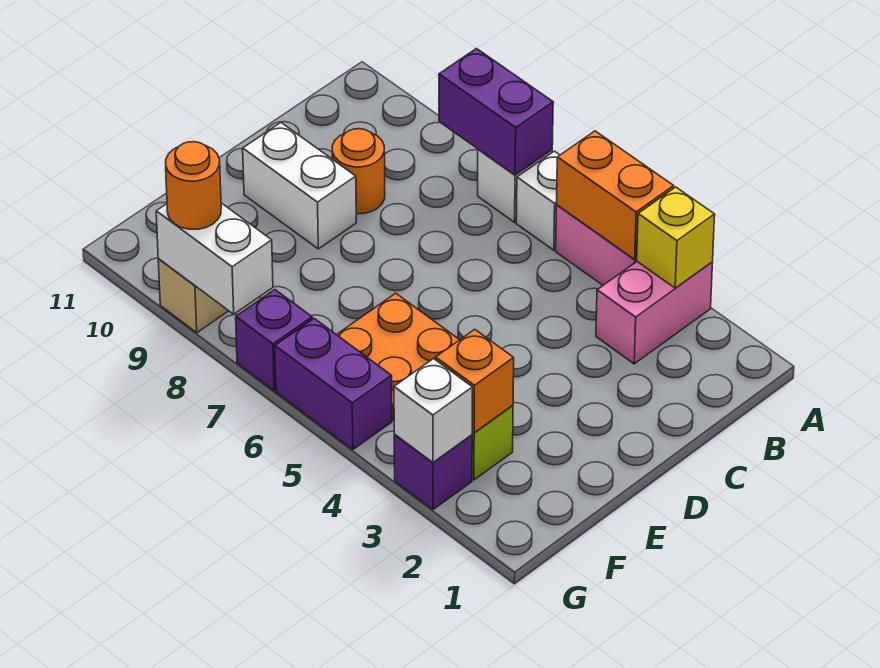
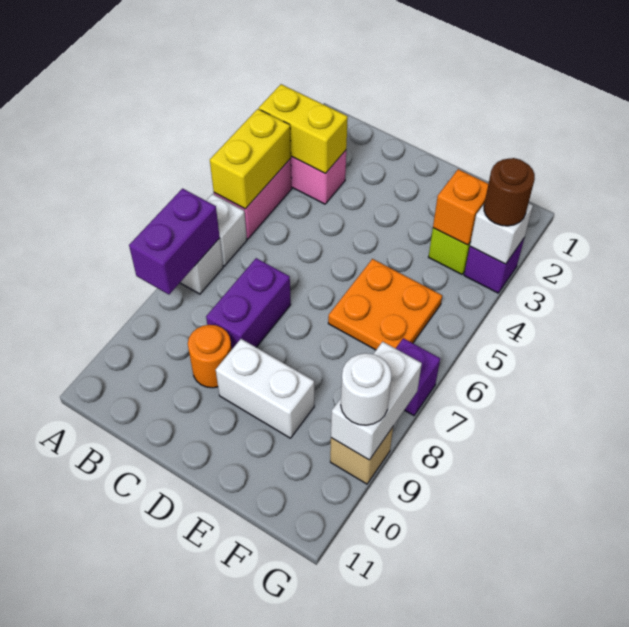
yellow 1x1 brick [637,187,715,288] -> yellow 1x2 brick [259,84,348,174]
orange 1x2 brick [557,131,674,260] -> yellow 1x2 brick [210,109,291,209]
white 1x2 brick [243,123,356,249] -> white 1x2 brick turned to [216,339,314,438]
none -> brown 1x1 round brick [484,158,535,226]
purple 1x2 brick [275,319,392,450] -> purple 1x2 brick moved to [206,258,291,349]
orange 1x1 round brick [166,142,221,229] -> white 1x1 round brick [341,353,392,425]

